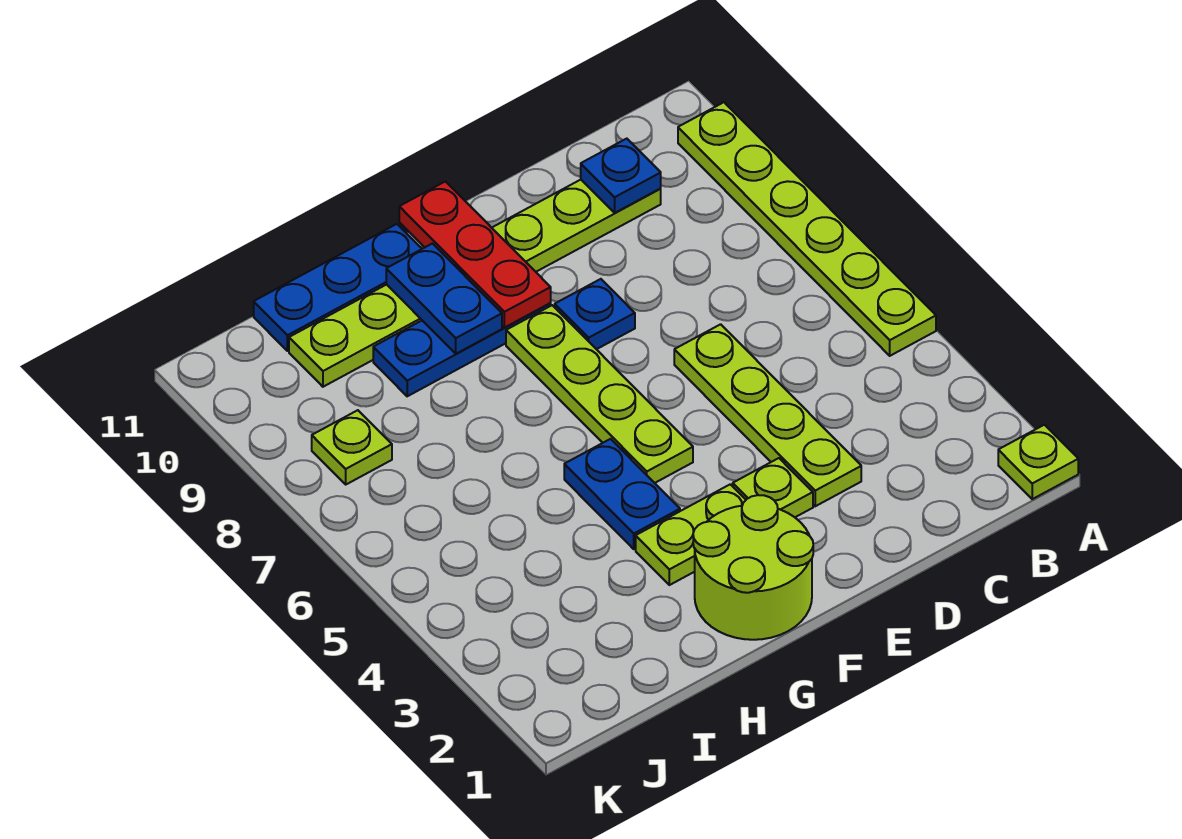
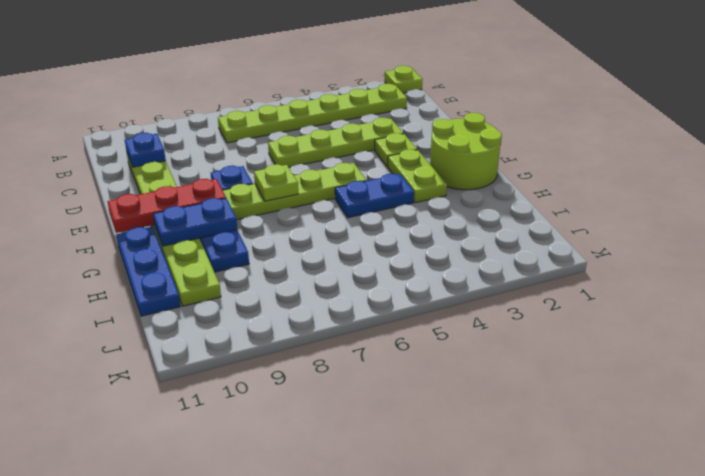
lime 1x6 plate [678,102,936,356] -> lime 1x6 plate moved to [218,84,407,143]
lime 1x1 plate [312,410,392,484] -> lime 1x1 plate moved to [254,164,298,201]

